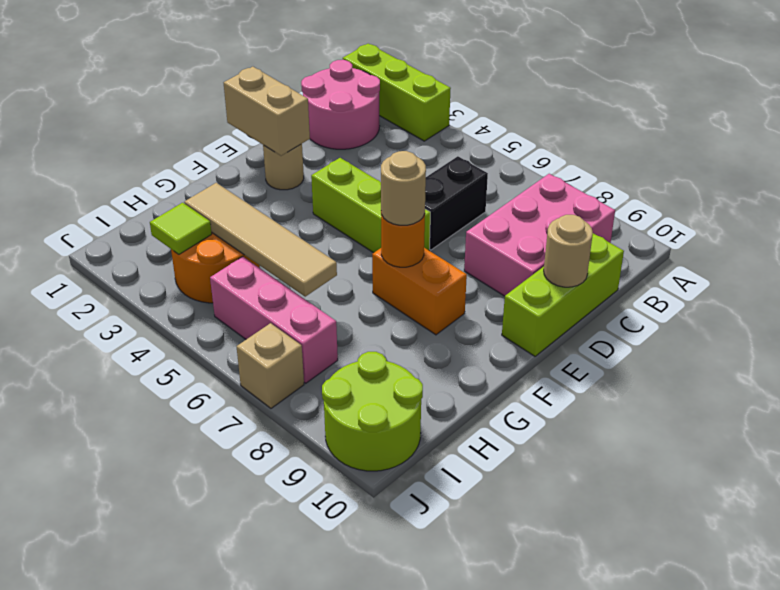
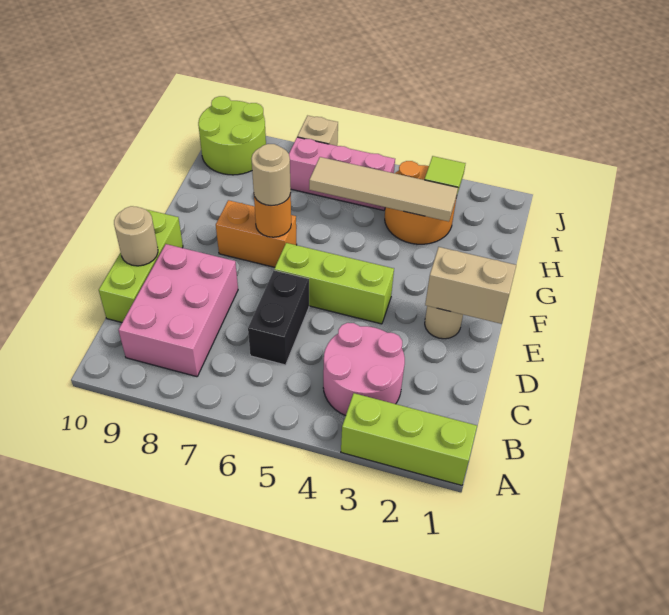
pink 2x2 round brick [301,60,380,149] -> pink 2x2 round brick moved to [323,323,405,416]

